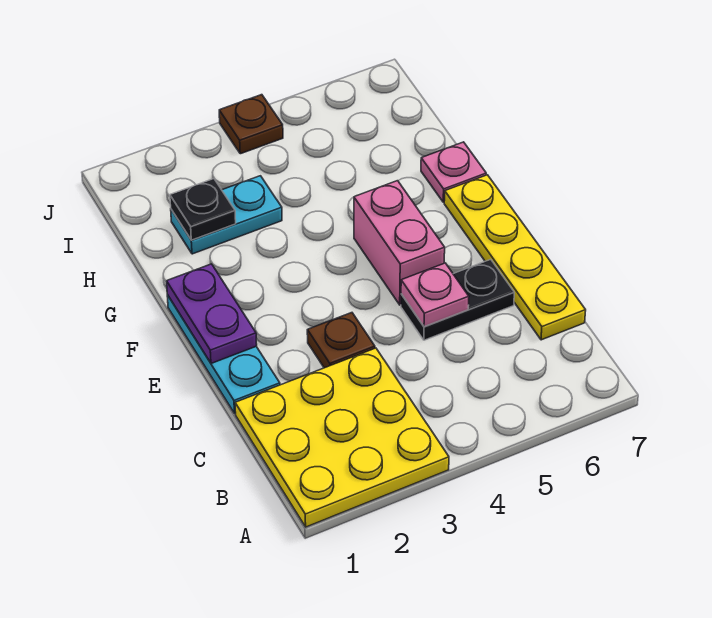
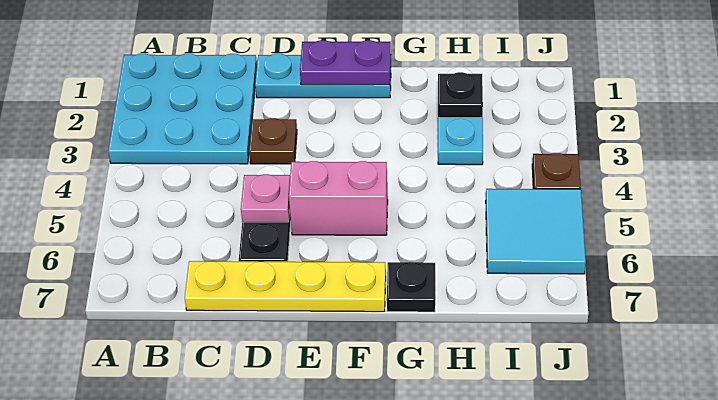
yellow 3x3 plate [235,348,449,527] -> cyan 3x3 plate [108,54,257,164]
pink 1x1 plate [421,142,486,202] -> black 1x1 plate [387,262,435,312]
none -> cyan 2x2 tile [486,189,586,274]

